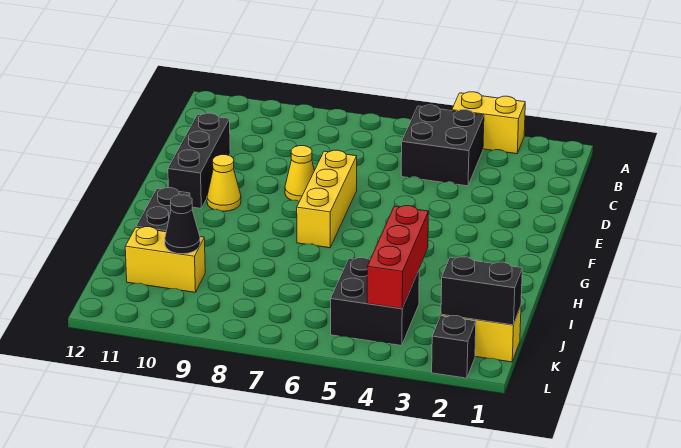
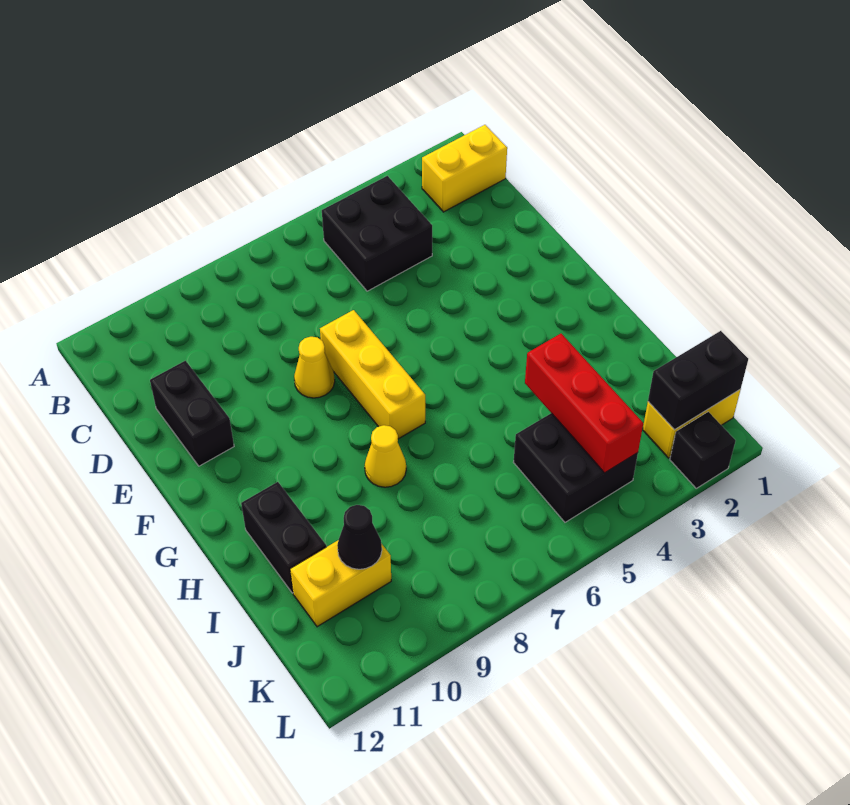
yellow 1x2 brick [452,92,525,154] -> yellow 1x2 brick moved to [422,125,507,212]
black 1x3 brick [168,113,230,208] -> black 1x2 brick [150,361,234,466]
yellow 1x1 cone [207,155,241,211] -> yellow 1x1 cone moved to [365,425,406,487]

